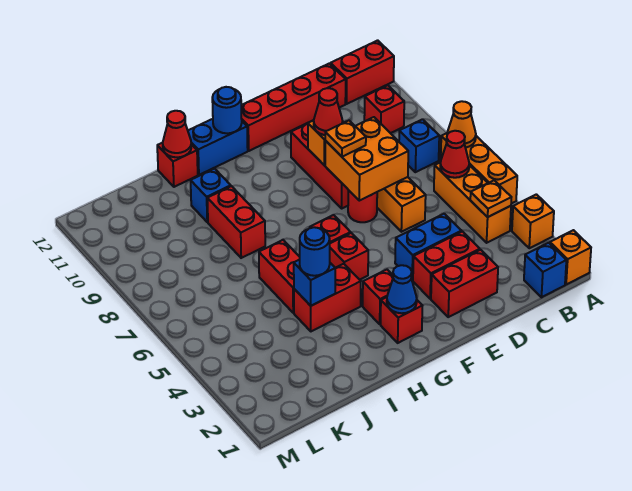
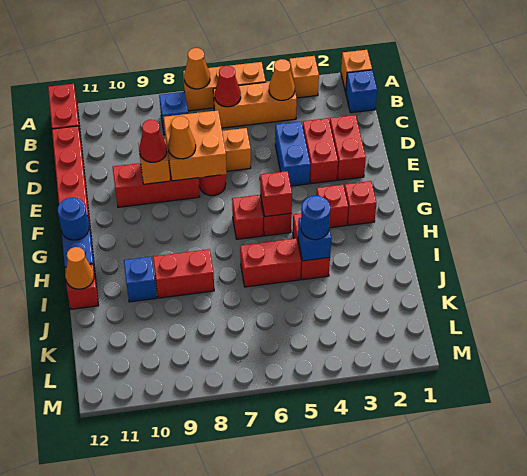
orange 1x1 plate [470,180,511,217] -> orange 1x1 cone [269,59,295,100]
red 1x1 brick [364,85,404,133] -> red 1x1 brick moved to [260,171,292,217]
orange 1x1 plate [325,121,366,157] -> orange 1x1 cone [168,116,196,159]
blue 1x1 cone [387,265,417,313] -> none
red 1x1 cone [163,111,191,157] -> orange 1x1 cone [65,247,94,289]

